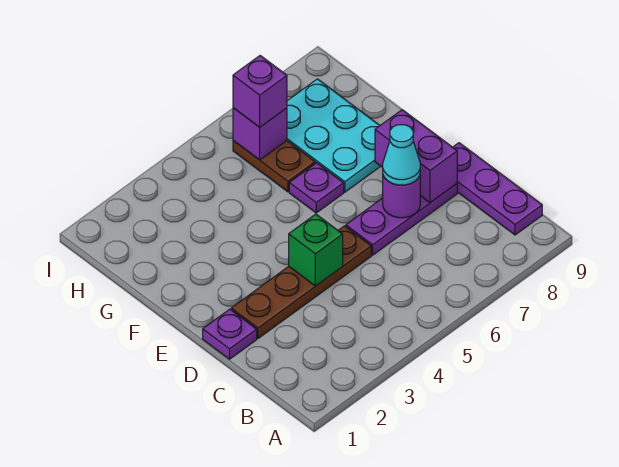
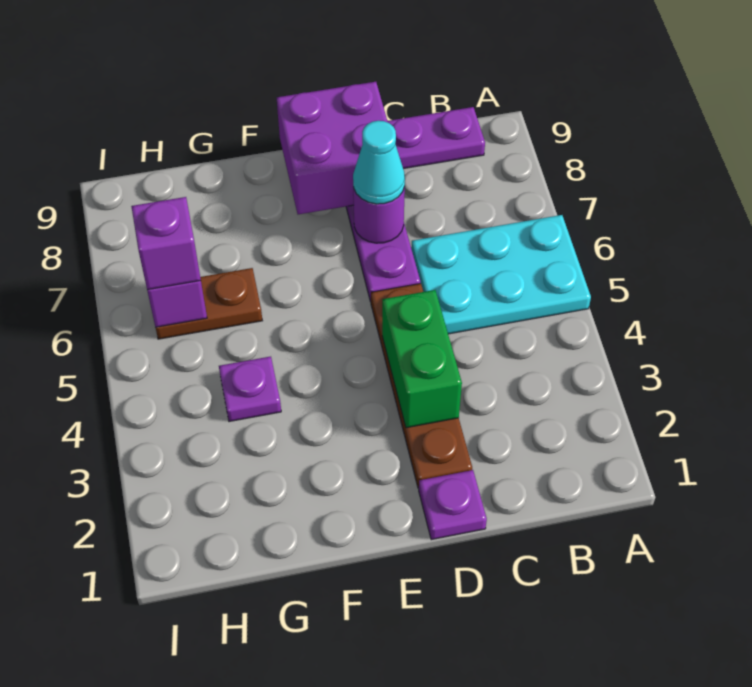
green 1x1 brick [289,214,343,286] -> green 1x2 brick [382,290,462,428]
purple 1x2 brick [375,110,457,203] -> purple 2x2 brick [277,82,388,214]
purple 1x1 plate [289,163,344,213] -> purple 1x1 plate moved to [219,357,281,422]
cyan 2x3 plate [287,79,380,192] -> cyan 2x3 plate moved to [411,215,591,334]

